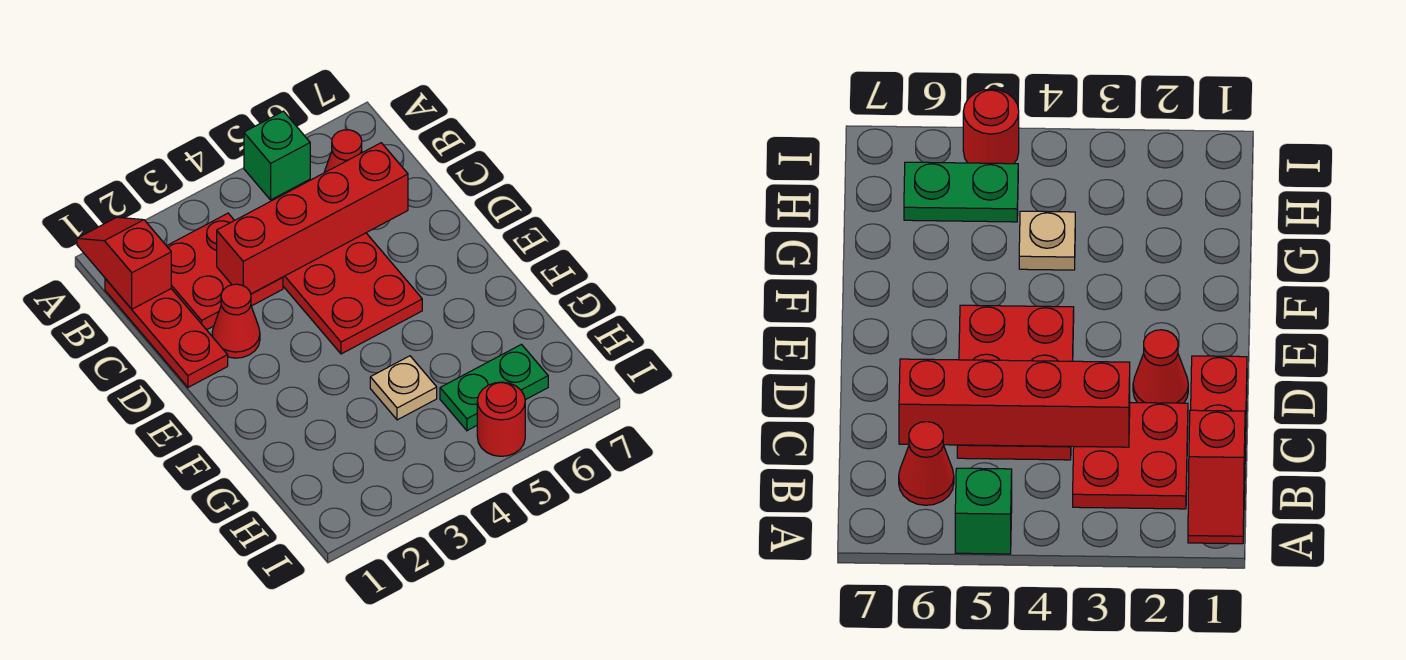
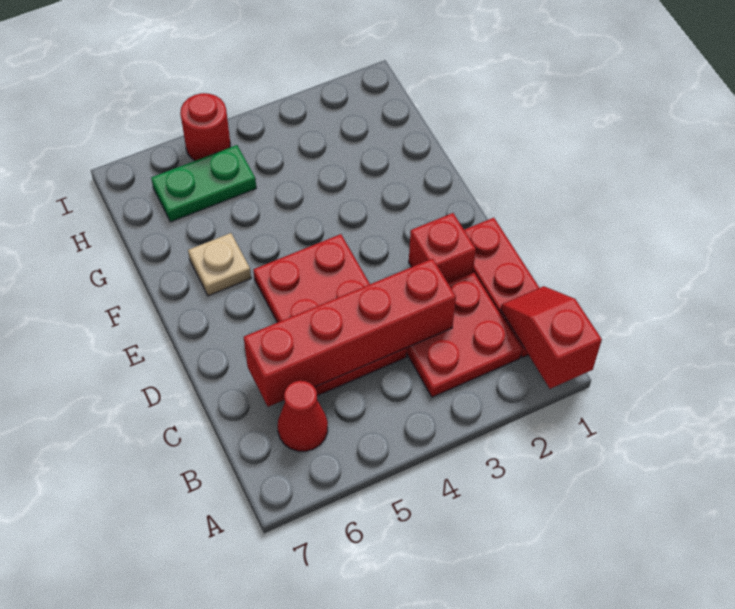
red 1x2 slope [77,217,171,309] -> red 1x2 slope turned to [501,286,602,389]
green 1x1 brick [244,111,310,200] -> none
red 1x1 cone [212,284,260,358] -> red 1x1 brick [409,213,476,283]
tan 1x1 plate [370,356,437,420] -> tan 1x1 plate moved to [188,233,251,296]

